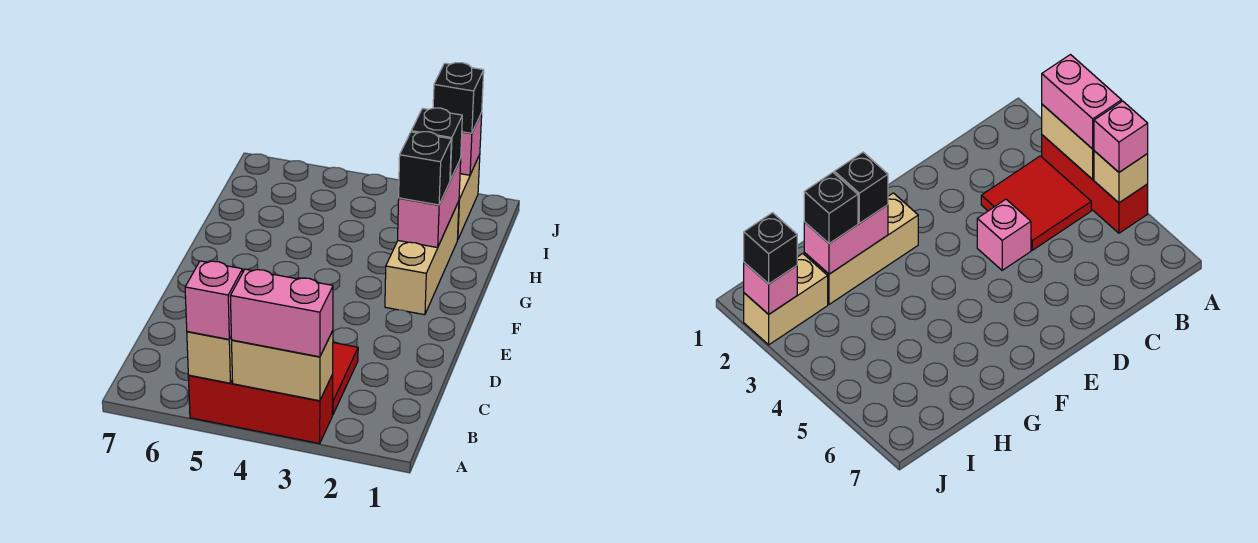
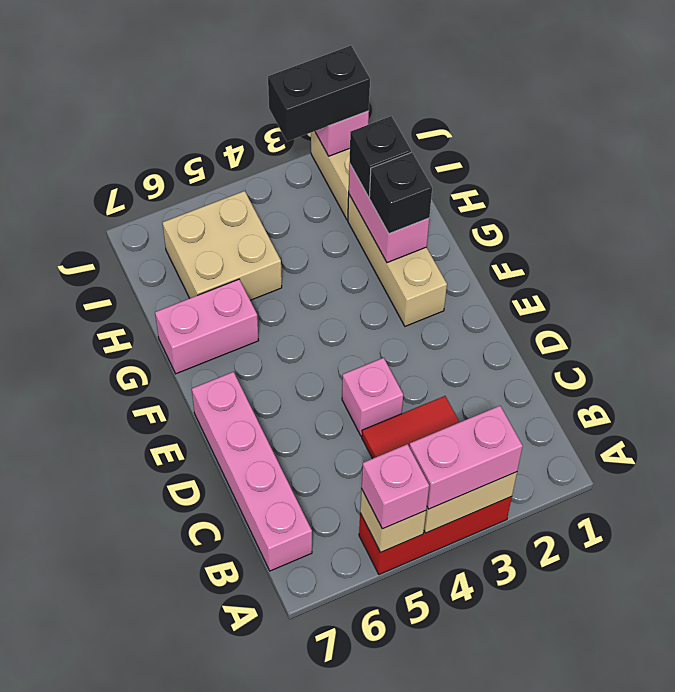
none -> pink 1x4 brick [192,372,312,571]
none -> pink 1x2 brick [155,279,259,374]
none -> tan 2x2 brick [162,191,282,300]
black 1x1 brick [433,63,484,133] -> black 1x2 brick [268,46,370,141]

